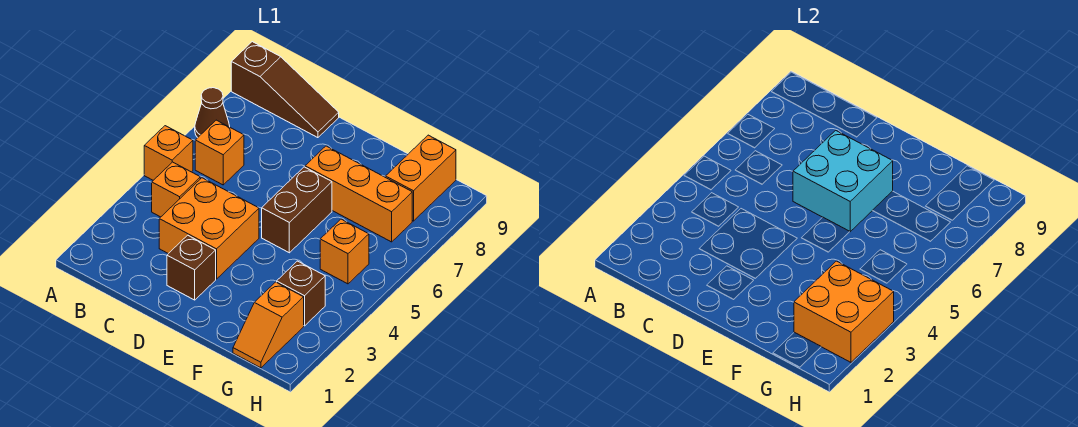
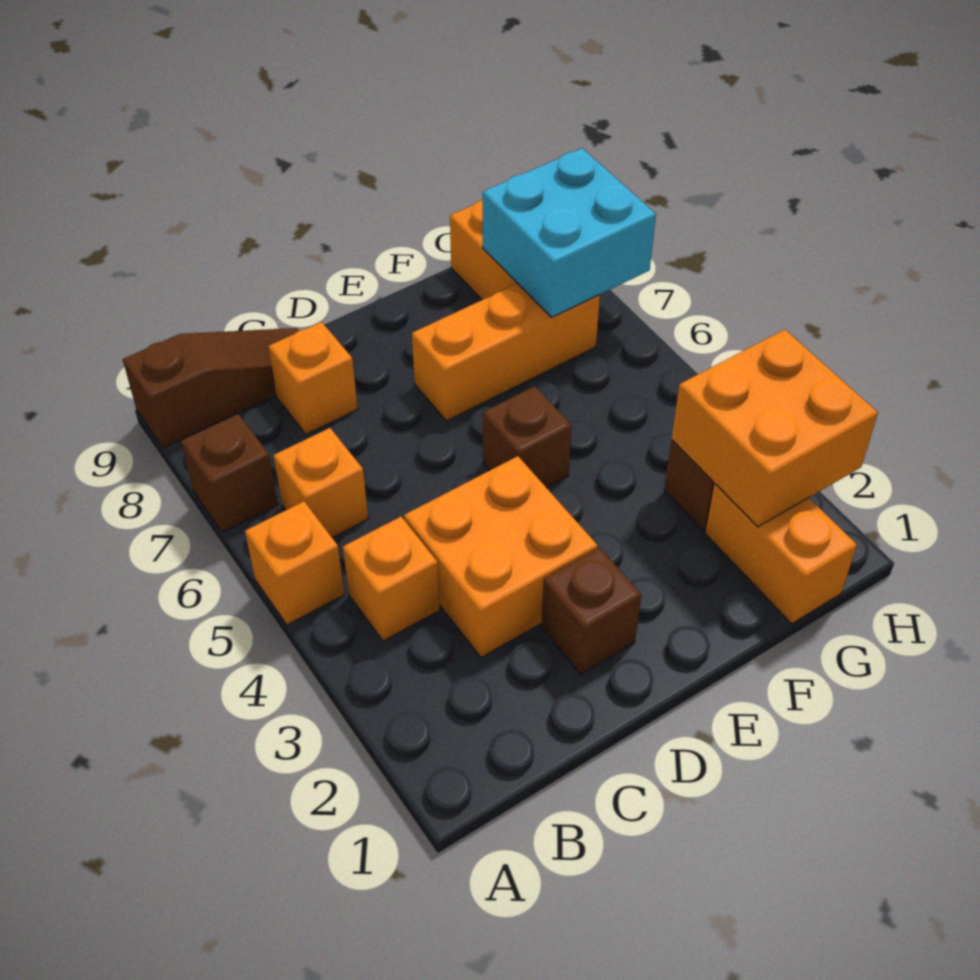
brown 1x1 cone [195,88,230,138] -> brown 1x1 brick [181,414,278,532]
cyan 2x2 brick [793,130,893,232] -> cyan 2x2 brick moved to [483,148,656,318]
brown 1x2 brick [262,167,332,253] -> brown 1x1 brick [483,386,572,488]
orange 1x2 slope [233,282,304,368] -> orange 1x2 brick [705,484,857,624]
orange 1x1 brick [320,219,369,284] -> orange 1x1 brick moved to [268,322,358,434]

